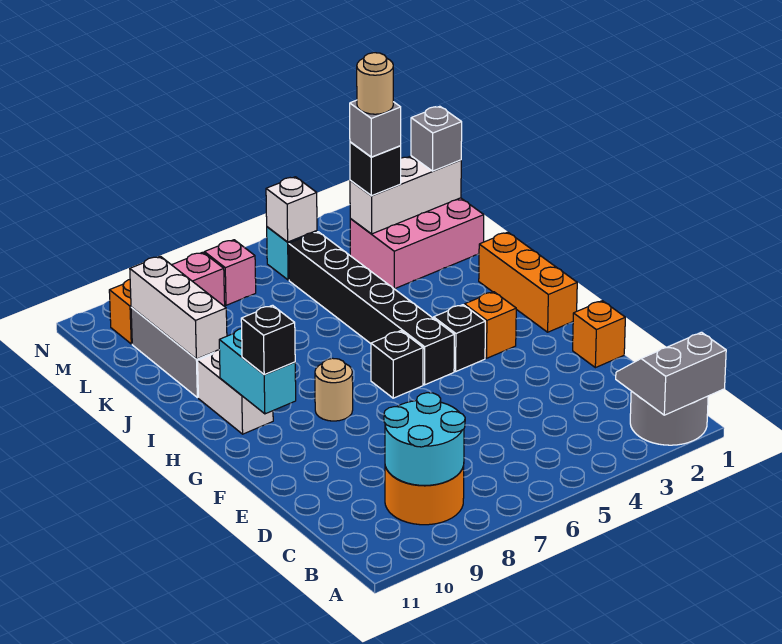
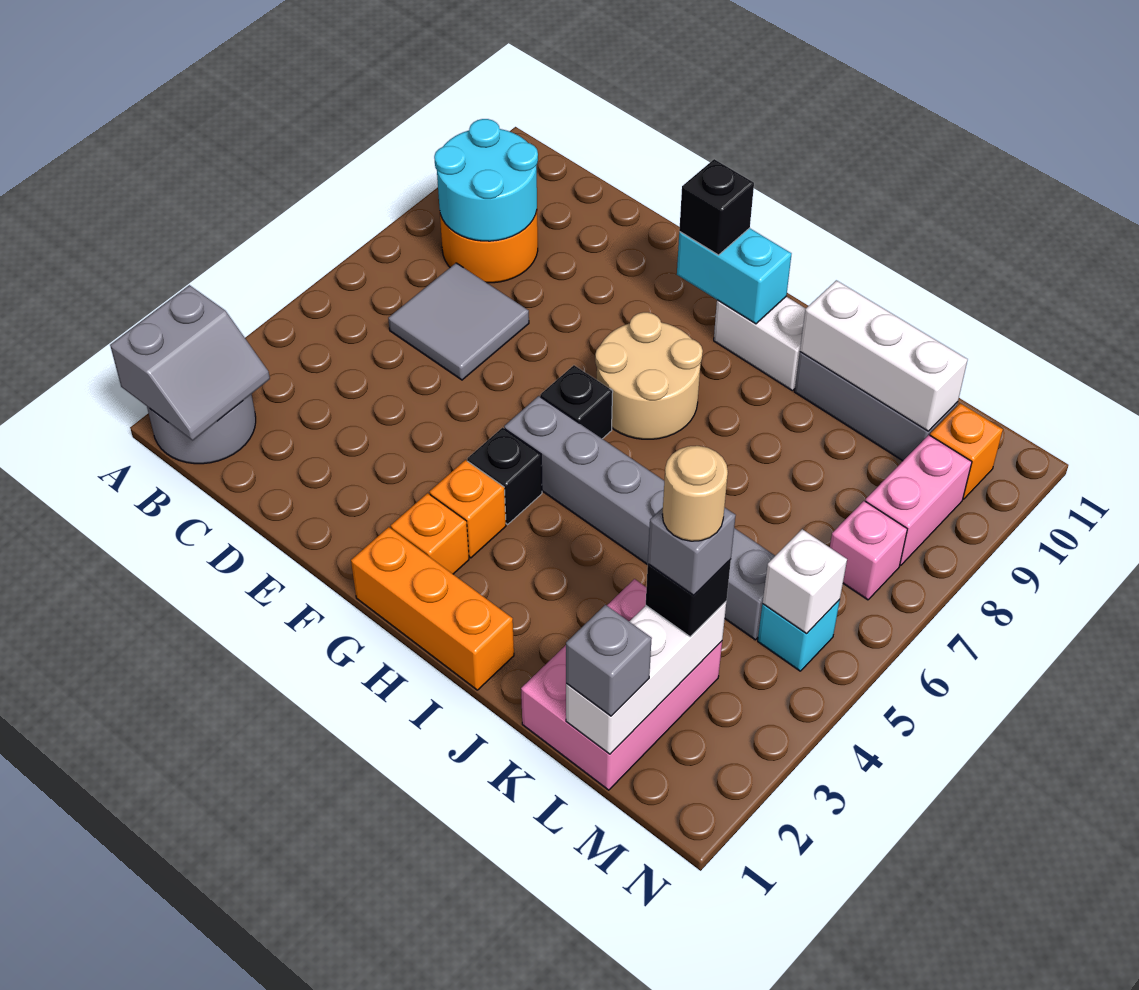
none -> grey 2x2 tile [388,263,529,380]
orange 1x1 brick [573,301,625,368] -> orange 1x1 brick moved to [391,493,469,574]
black 1x6 brick [289,232,454,385] -> grey 1x6 brick [504,396,775,640]
tan 1x1 round brick [315,358,353,421] -> tan 2x2 round brick [595,312,703,439]

